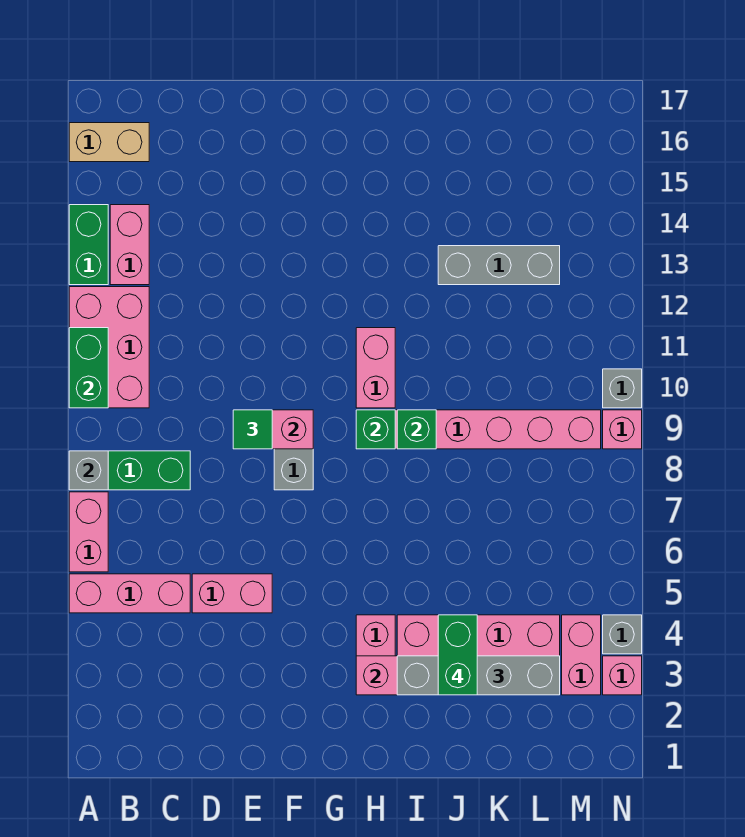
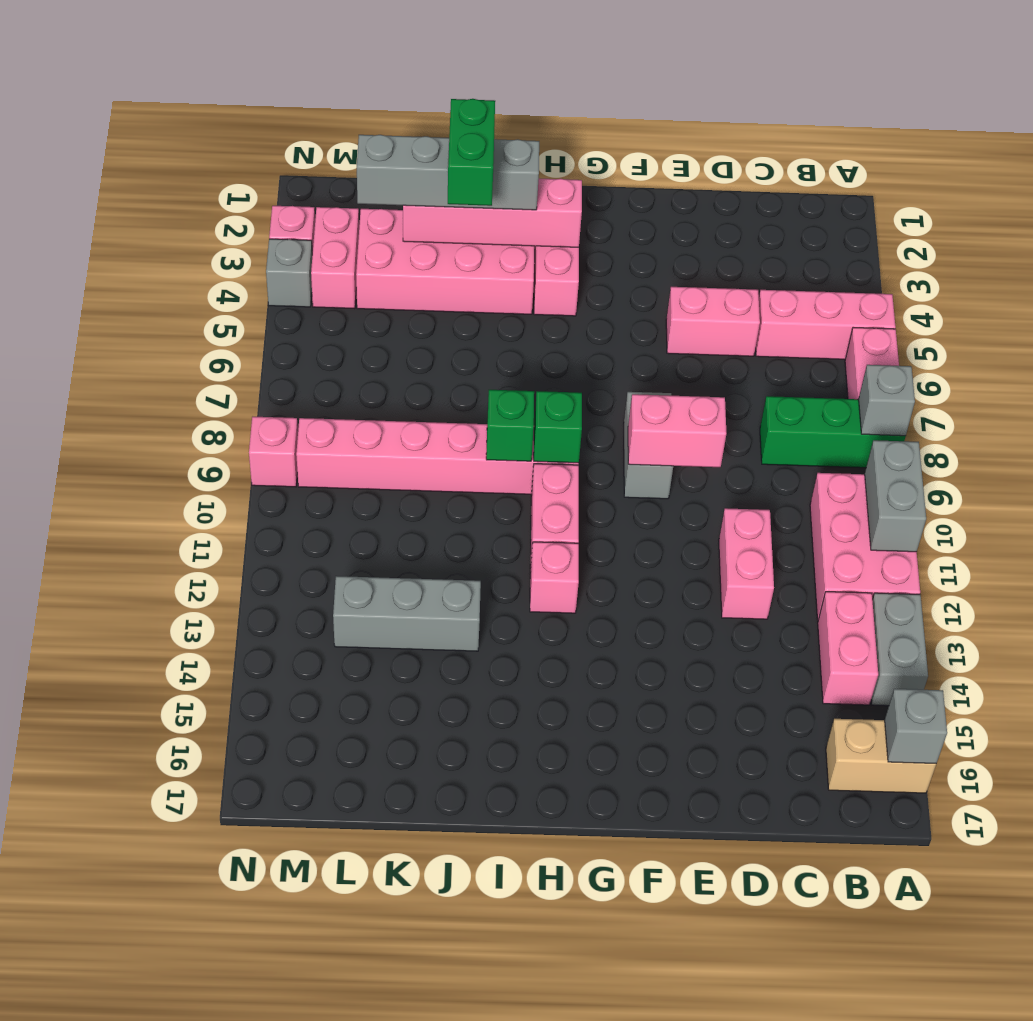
green 1x2 brick [69,328,108,408] -> grey 1x2 brick [865,440,926,552]
green 1x2 brick [69,205,108,285] -> grey 1x2 brick [871,593,928,706]
none -> pink 1x2 brick [719,508,774,619]
green 1x1 tile [233,410,272,449] -> none
none -> pink 1x1 brick [530,542,579,613]
grey 1x1 brick [603,369,642,408] -> grey 1x1 brick moved to [885,689,947,764]

